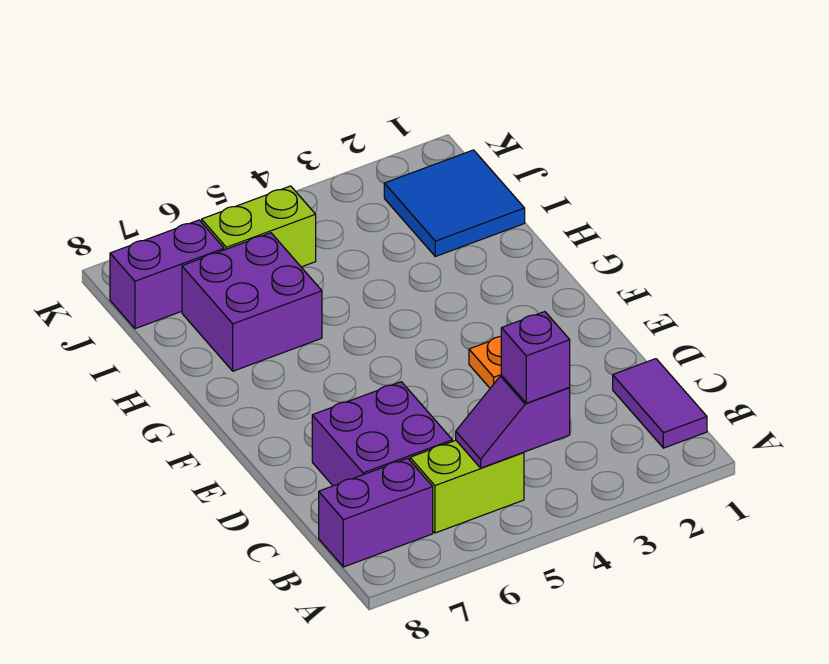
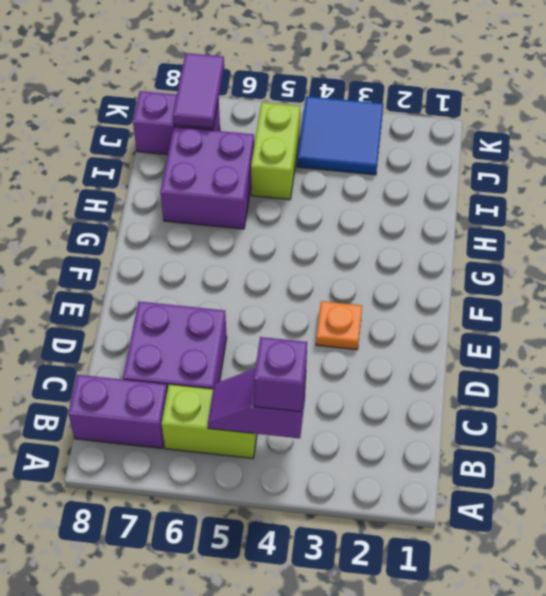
purple 1x2 tile [613,359,707,448] -> purple 1x2 tile moved to [173,53,224,129]
blue 2x2 tile [384,150,525,256] -> blue 2x2 tile moved to [297,96,383,175]
lime 1x2 brick [202,186,316,267] -> lime 1x2 brick turned to [251,103,300,200]

